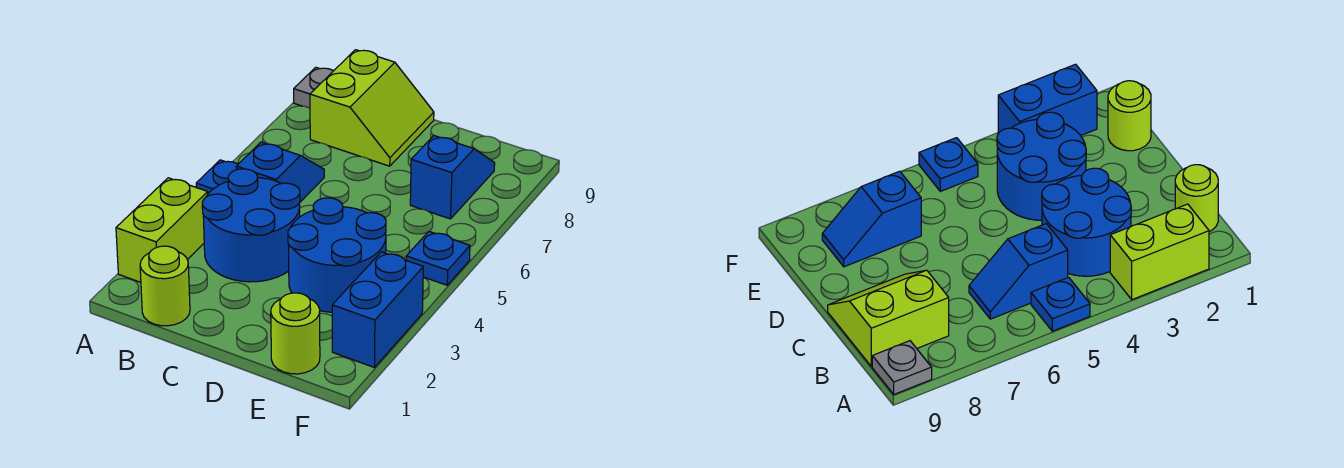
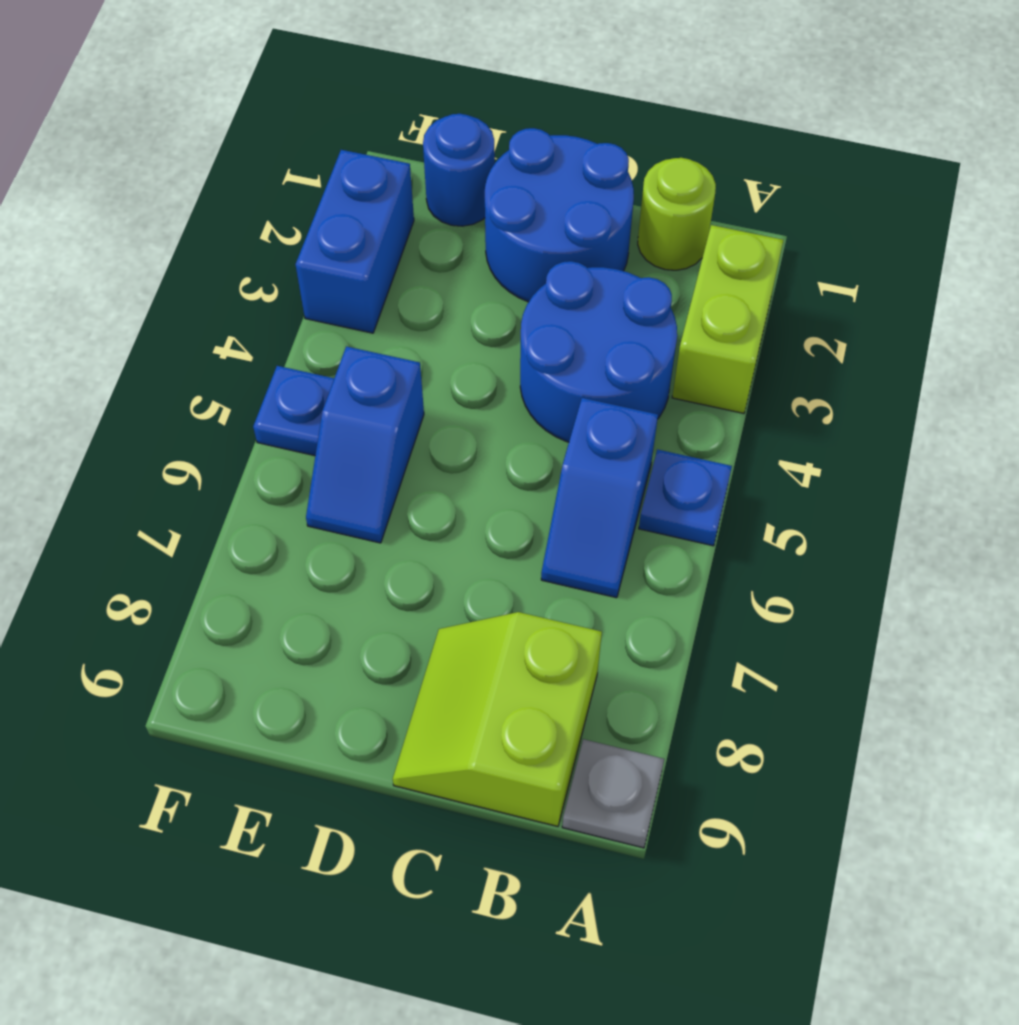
blue 2x2 round brick [288,198,386,312] -> blue 2x2 round brick moved to [485,128,634,302]
lime 1x1 round brick [271,293,320,374] -> blue 1x1 round brick [423,114,495,226]
blue 1x2 slope [410,136,495,219] -> blue 1x2 slope moved to [306,346,424,543]

